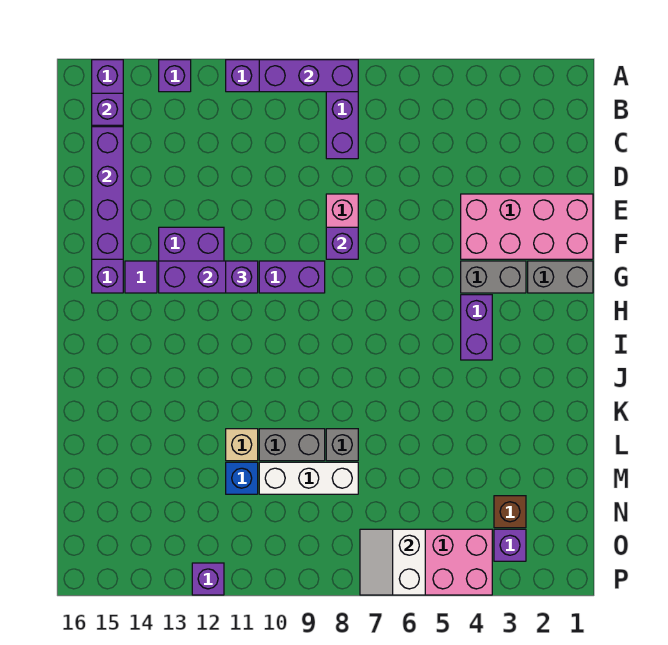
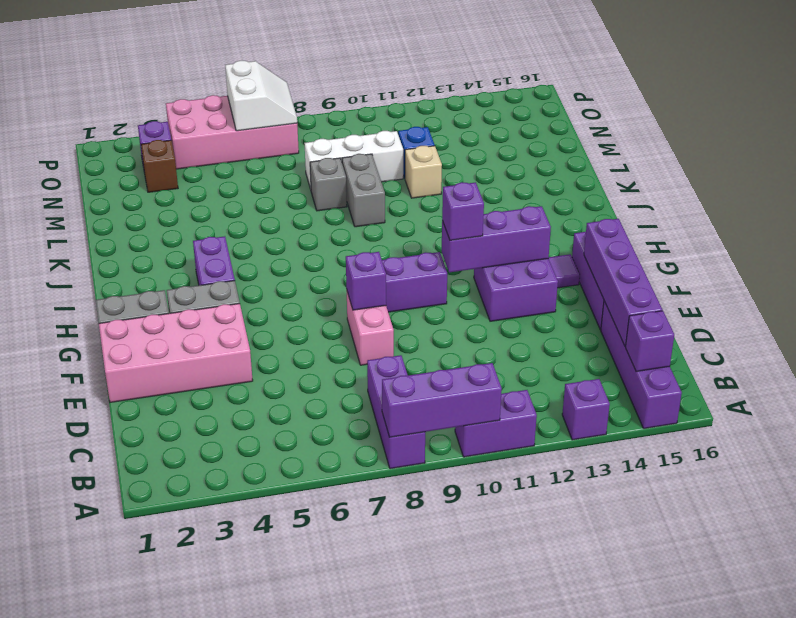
grey 1x2 brick [259,429,325,461] -> grey 1x2 brick turned to [342,154,385,227]
purple 1x1 brick [192,563,224,595] -> none

